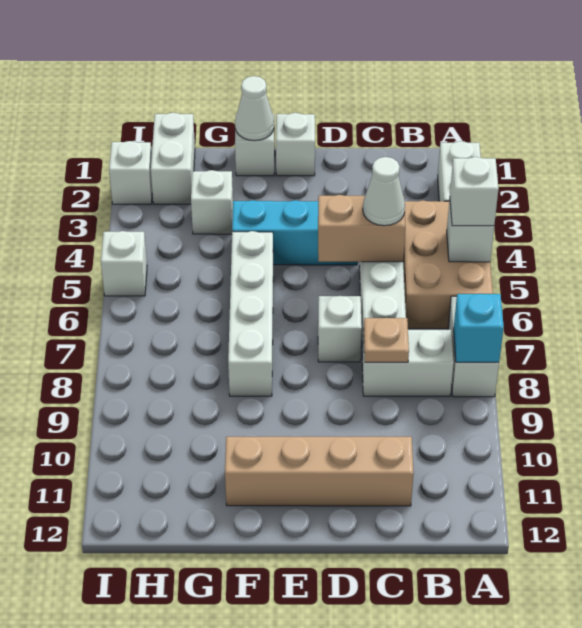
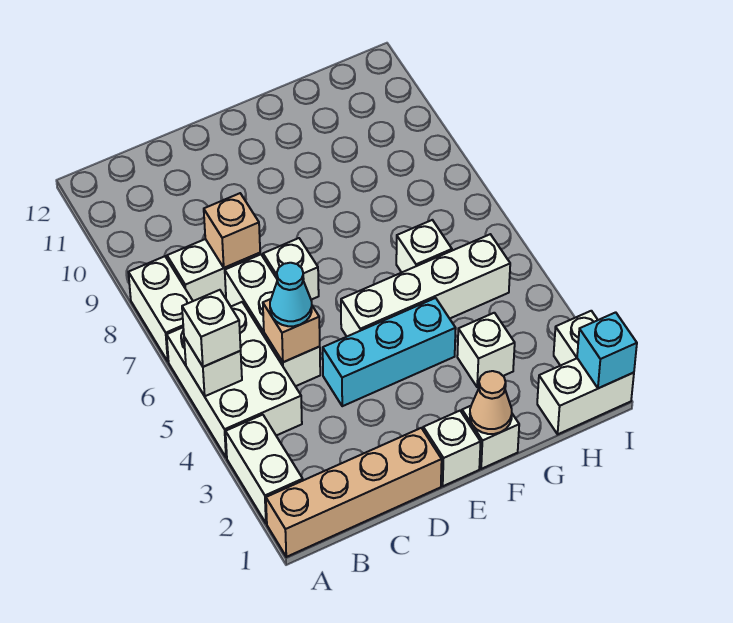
tan 2x3 brick [403,200,493,329] -> white 2x3 brick [167,302,302,458]
cyan 1x1 brick [454,294,504,362] -> cyan 1x1 brick moved to [577,312,637,388]
tan 1x2 brick [318,195,405,262] -> tan 1x1 brick [263,299,320,362]
white 1x1 cone [363,157,405,226] -> cyan 1x1 cone [270,263,312,326]
tan 1x1 plate [364,318,409,362] -> tan 1x1 brick [204,193,260,268]
tan 1x4 brick [225,437,414,506] -> tan 1x4 brick moved to [266,428,442,557]
white 1x1 cone [235,76,274,141] -> tan 1x1 cone [470,371,512,434]
white 1x4 brick [228,231,273,396] -> white 1x4 brick turned to [341,234,510,336]
white 1x2 brick [151,113,195,204] -> white 1x2 brick turned to [537,359,634,434]
white 1x1 brick [101,231,147,296] -> white 1x1 brick moved to [396,220,452,273]

